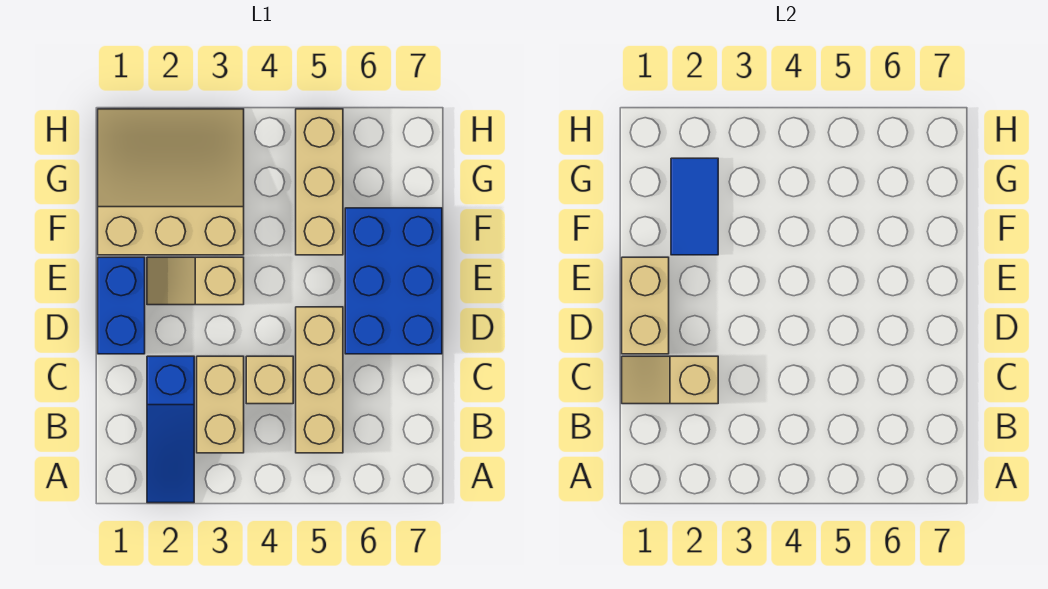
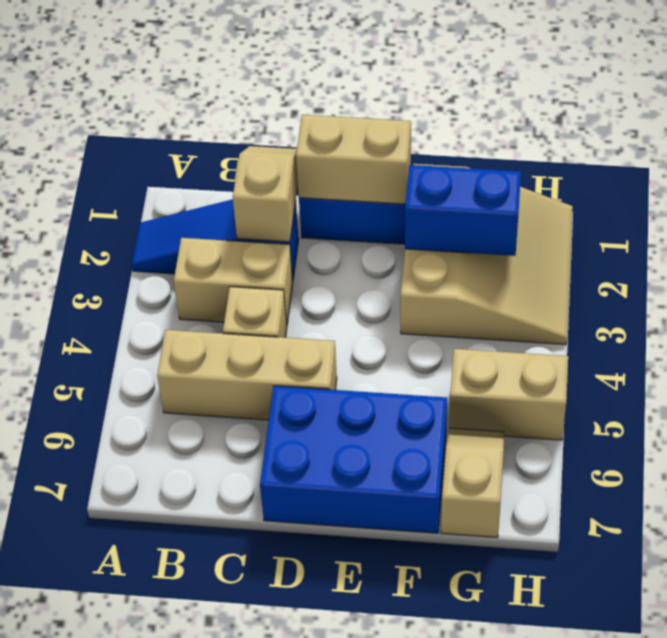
tan 1x2 slope [147,257,244,305] -> tan 1x2 slope moved to [441,428,504,538]
blue 1x2 tile [671,158,718,255] -> blue 1x2 brick [405,165,521,256]
tan 1x3 brick [296,109,343,255] -> tan 1x2 brick [449,349,568,440]

